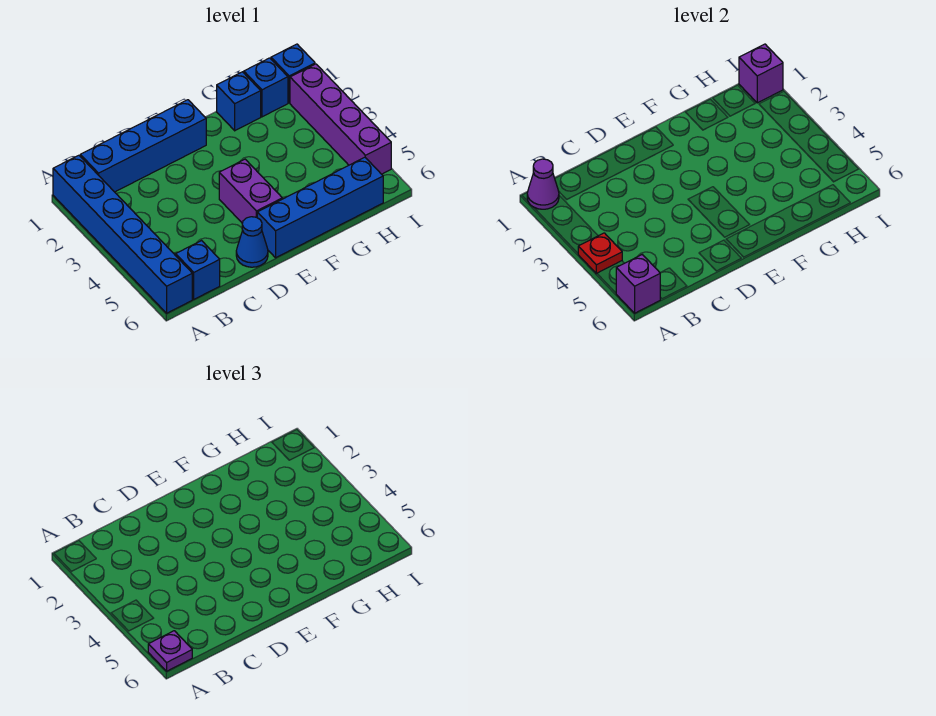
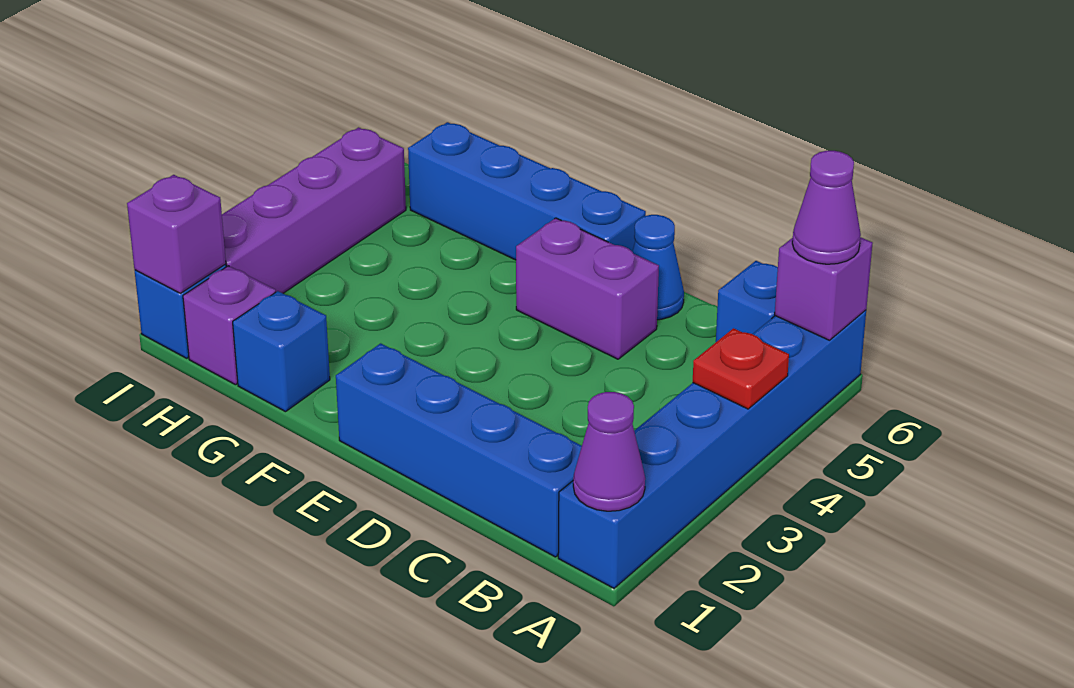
purple 1x1 plate [148,631,192,671] -> purple 1x1 cone [792,151,861,264]
purple 1x2 brick [219,159,282,223] -> purple 1x2 brick turned to [516,218,659,359]
blue 1x1 brick [244,58,288,117] -> purple 1x1 brick [183,266,276,385]

